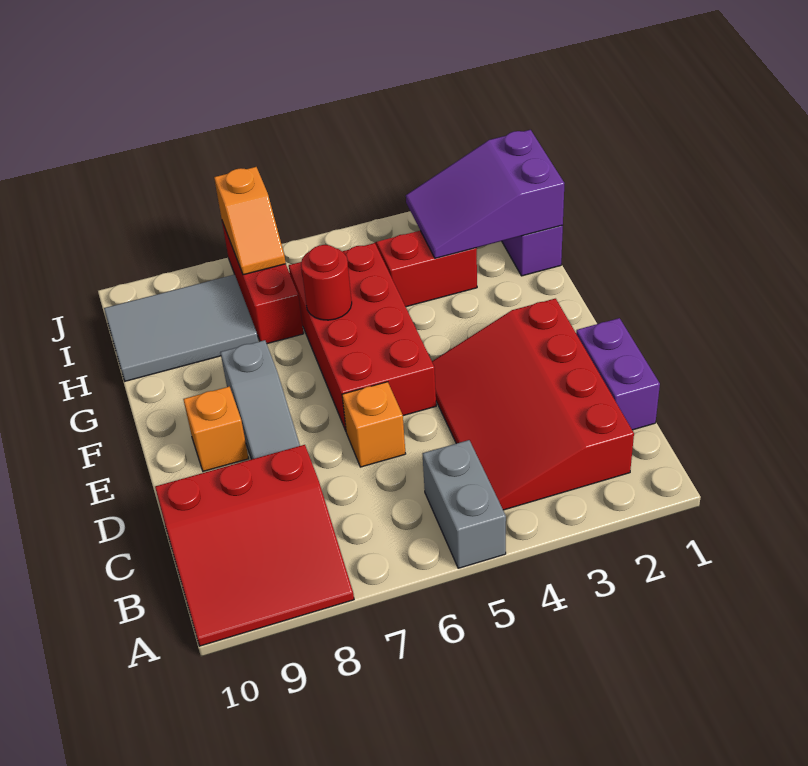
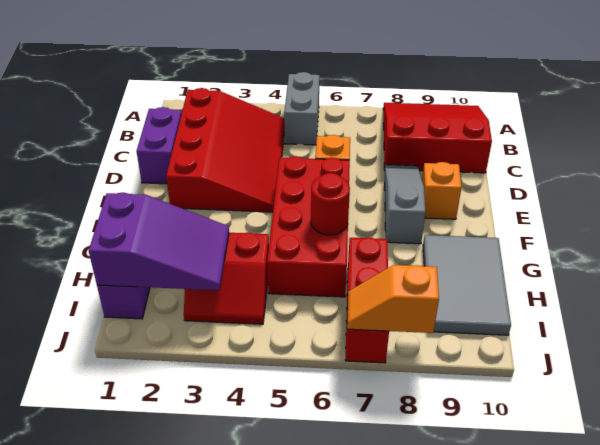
grey 2x3 tile [104,274,258,381] -> grey 2x3 tile turned to [423,235,511,335]
orange 1x2 slope [214,167,286,275] -> orange 1x2 slope turned to [347,265,439,333]

